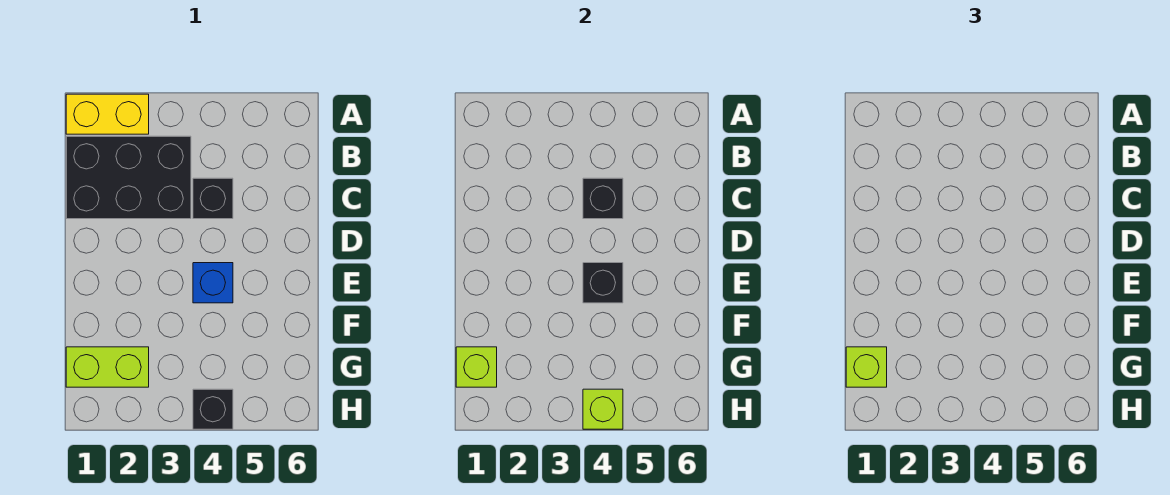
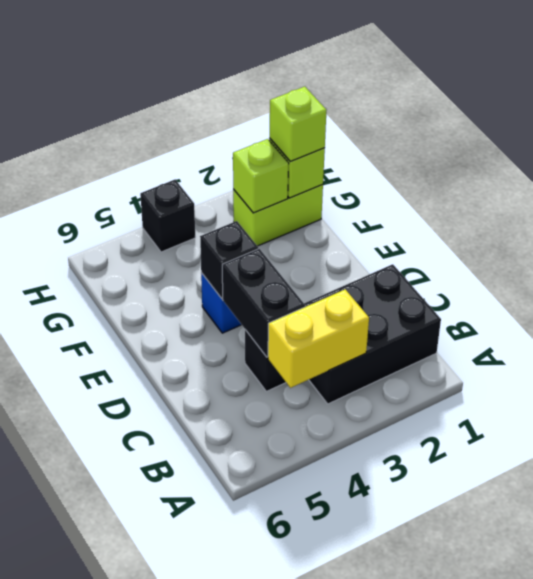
yellow 1x2 brick [66,94,149,134] -> yellow 1x2 brick moved to [268,289,369,388]
black 1x1 brick [583,178,623,219] -> black 1x2 brick [222,249,305,357]
lime 1x1 brick [583,389,623,429] -> lime 1x1 brick moved to [233,139,289,213]

